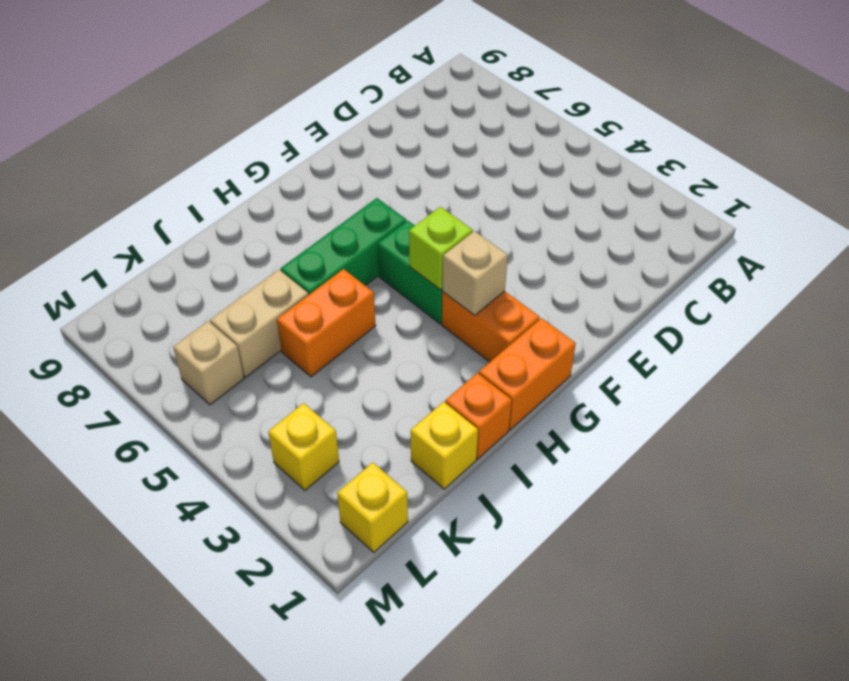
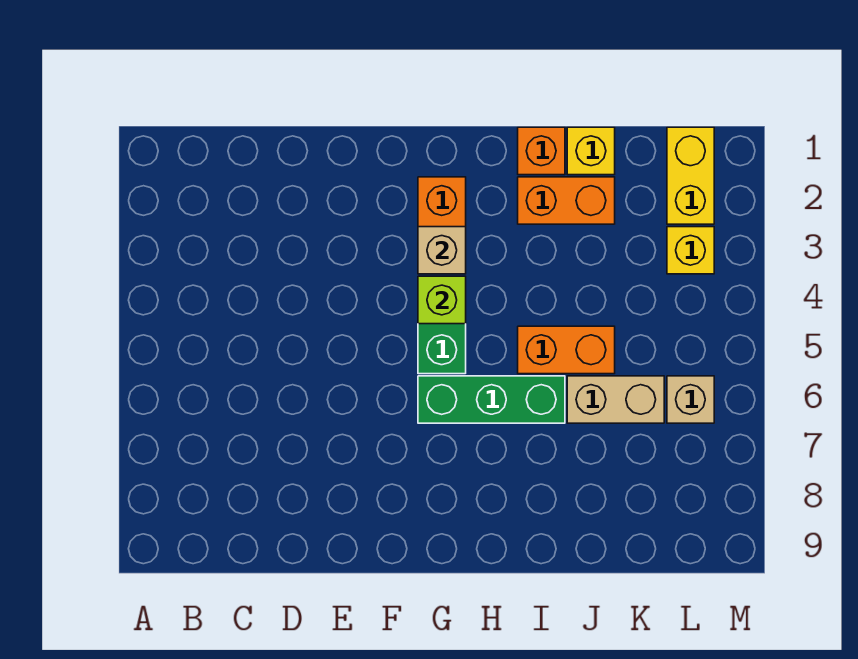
orange 1x2 brick [479,318,576,430] -> orange 1x2 brick moved to [518,177,615,224]
yellow 1x1 brick [337,462,408,552] -> yellow 1x2 brick [667,127,714,224]

